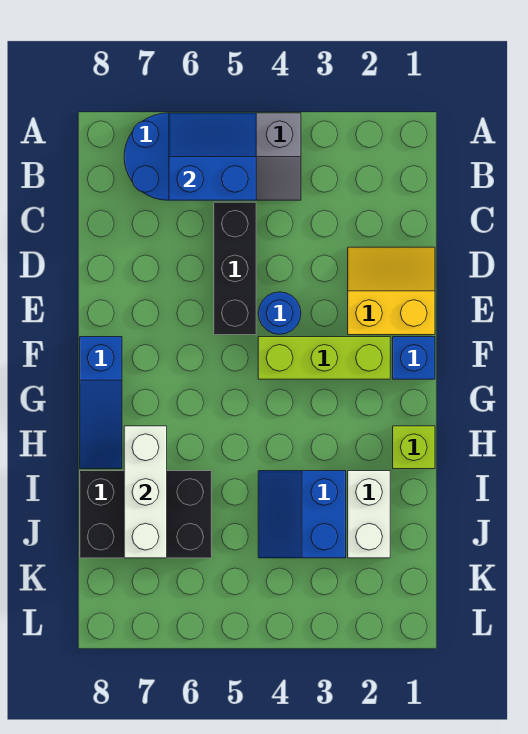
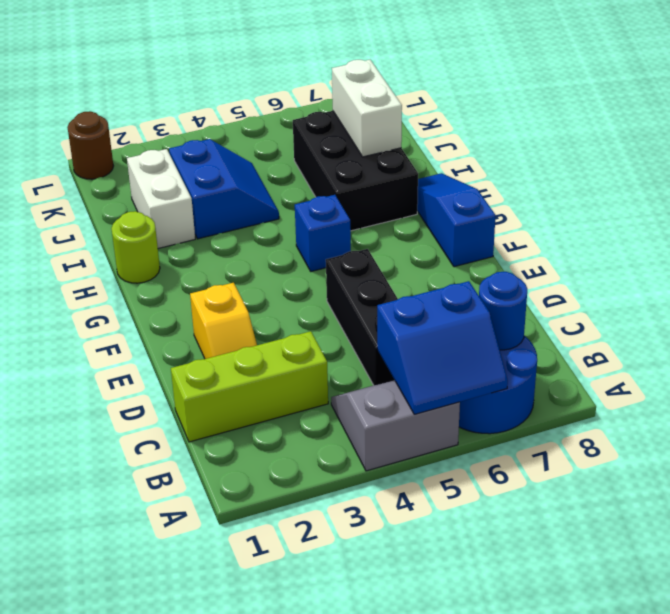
yellow 2x2 slope [348,247,435,335] -> yellow 1x2 slope [190,283,257,359]
blue 1x1 round brick [258,292,301,334] -> blue 1x1 round brick moved to [479,272,527,350]
blue 1x1 brick [393,337,435,379] -> blue 1x1 brick moved to [295,195,351,271]
lime 1x3 brick [258,337,390,379] -> lime 1x3 brick moved to [171,331,328,442]
lime 1x1 brick [393,426,435,469] -> lime 1x1 round brick [111,211,160,283]
white 1x3 brick [124,426,167,558] -> white 1x2 brick [332,60,402,157]
black 2x3 brick [80,471,212,558] -> black 2x3 brick turned to [293,111,418,231]
none -> brown 1x1 round brick [67,111,113,179]

